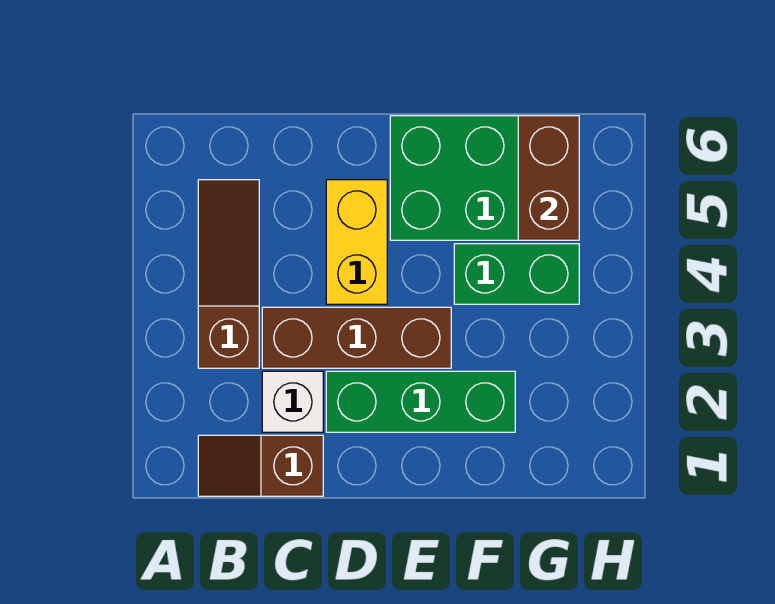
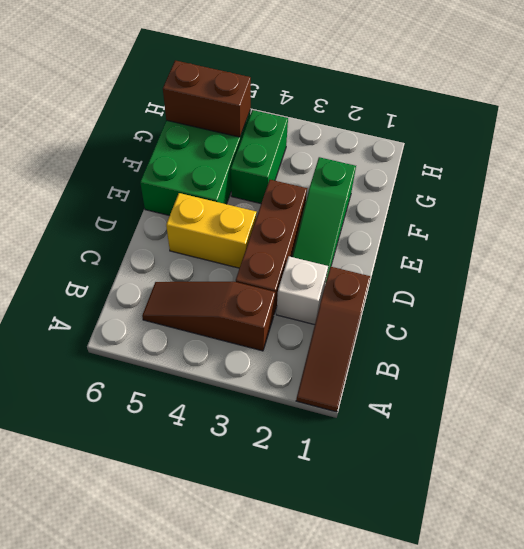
brown 1x2 slope [198,435,323,496] -> brown 1x3 slope [296,267,370,412]
green 1x3 brick [326,371,515,432] -> green 1x3 slope [292,157,356,281]

